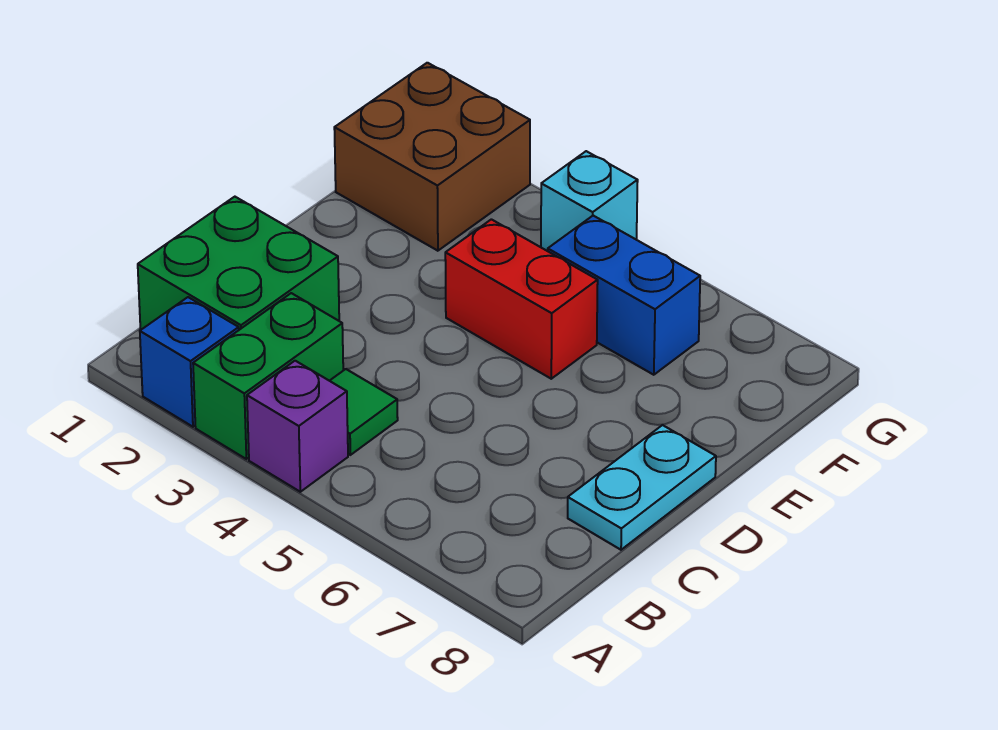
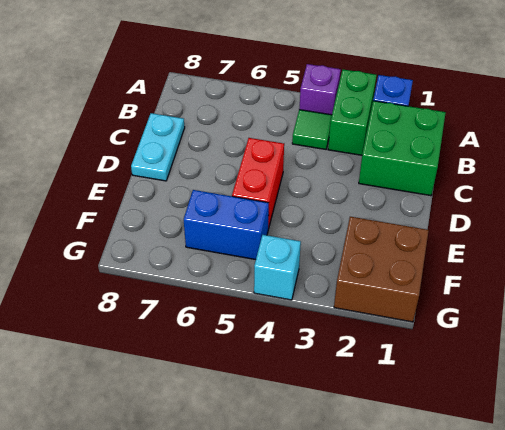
red 1x2 brick [445,219,598,379] -> red 1x2 brick turned to [232,138,284,229]

